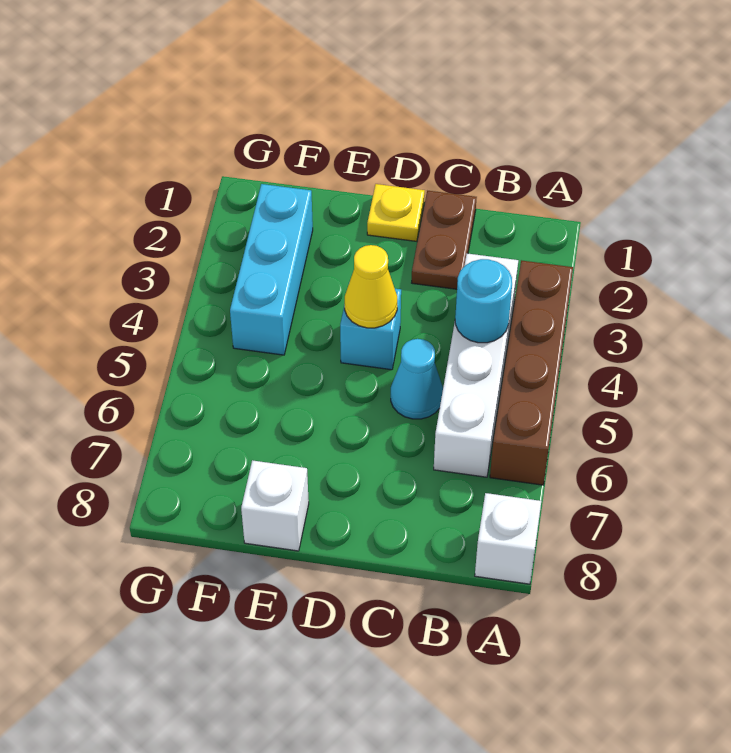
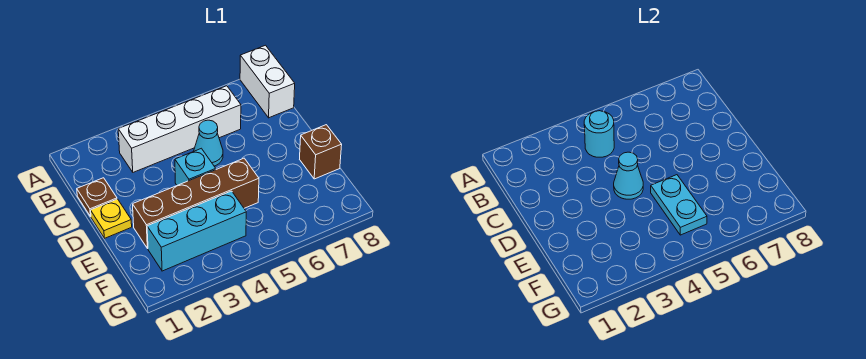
brown 1x4 brick [490,260,573,485] -> brown 1x4 brick moved to [133,158,259,249]
white 1x1 brick [475,493,541,584] -> white 1x2 brick [240,45,295,118]
brown 1x2 plate [412,191,477,289] -> brown 1x1 plate [77,178,117,217]
yellow 1x1 cone [345,245,397,328] -> cyan 1x1 cone [614,152,643,199]
none -> cyan 1x2 plate [651,175,707,235]
white 1x1 brick [241,460,309,551] -> brown 1x1 brick [300,125,342,179]

